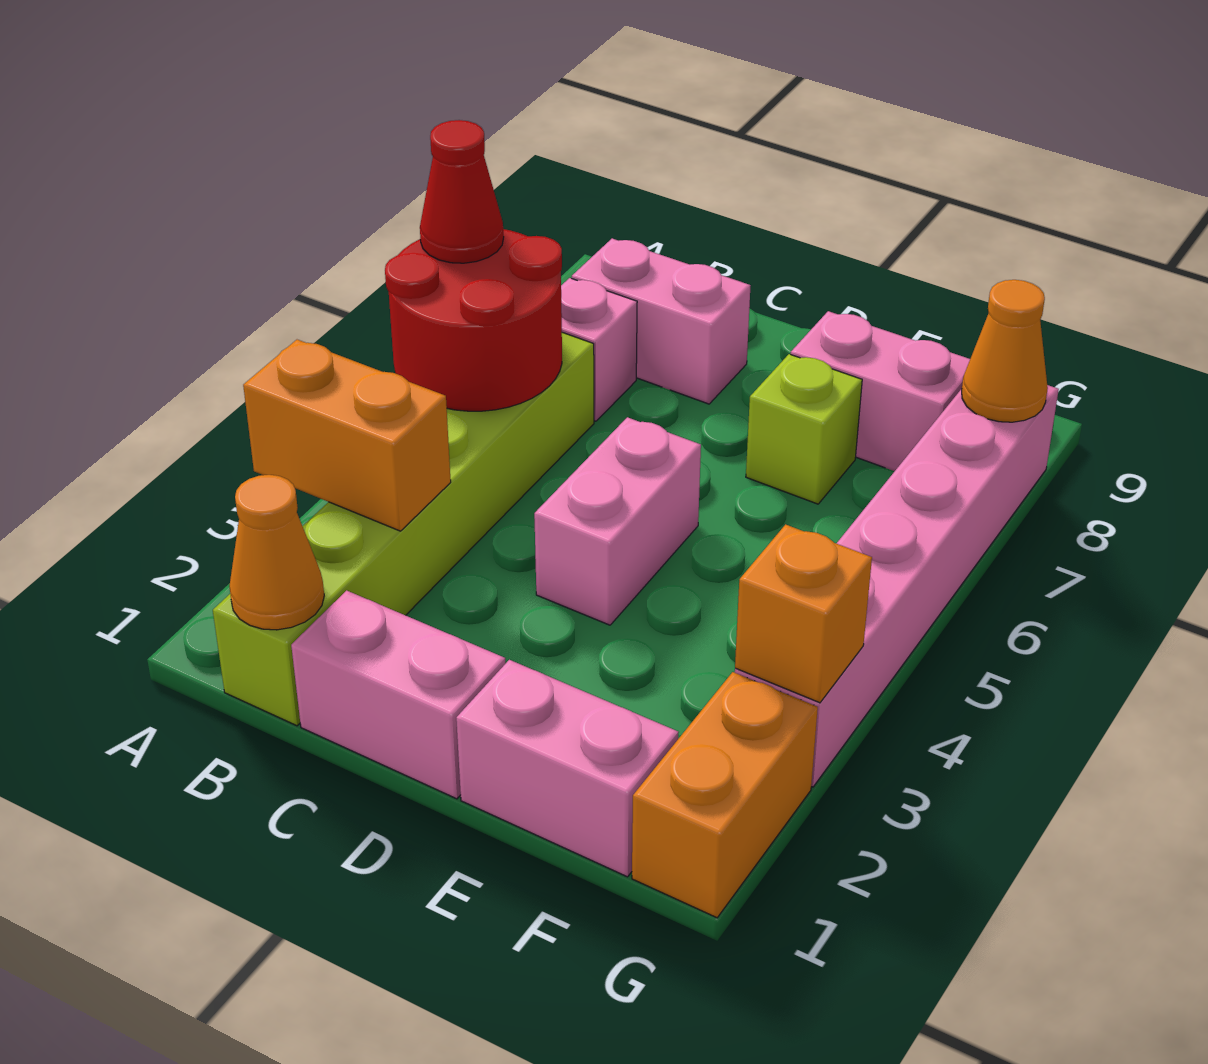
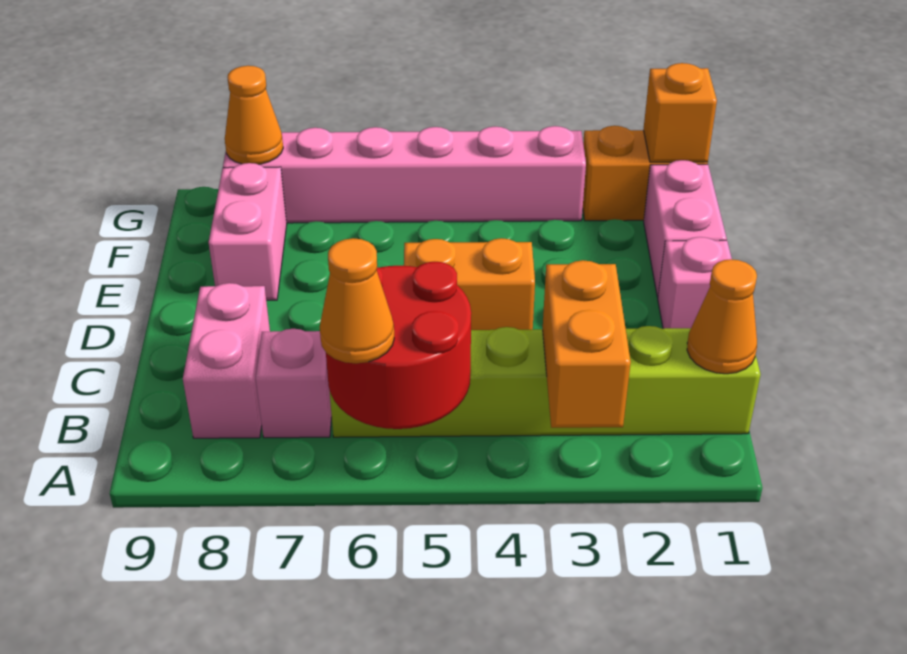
red 1x1 cone [420,120,504,263] -> orange 1x1 cone [320,238,394,364]
pink 1x2 brick [291,590,505,799] -> pink 1x1 brick [658,237,732,329]
pink 1x2 brick [534,417,701,625] -> orange 1x2 brick [404,238,535,330]
lime 1x1 brick [746,354,862,504] -> none
orange 1x1 brick [735,524,872,703] -> orange 1x1 brick moved to [643,63,717,162]

